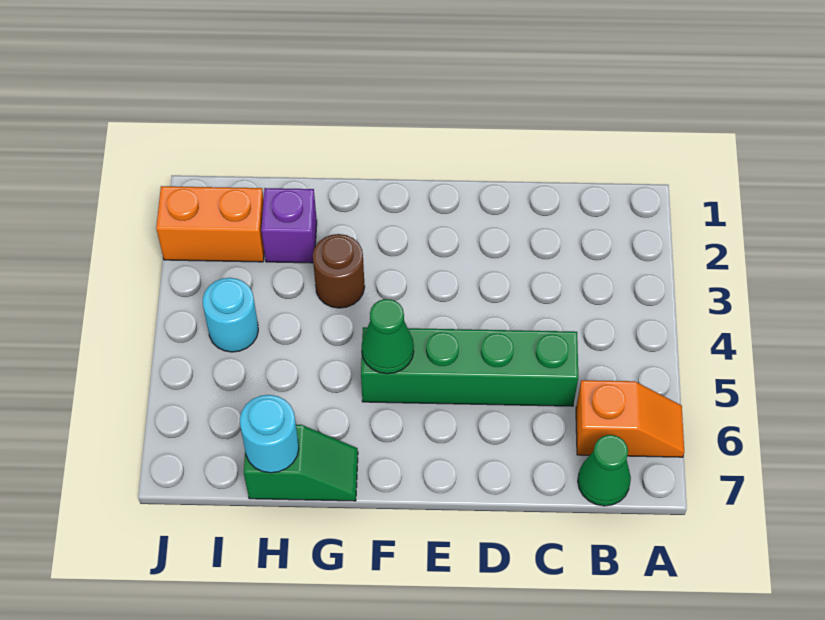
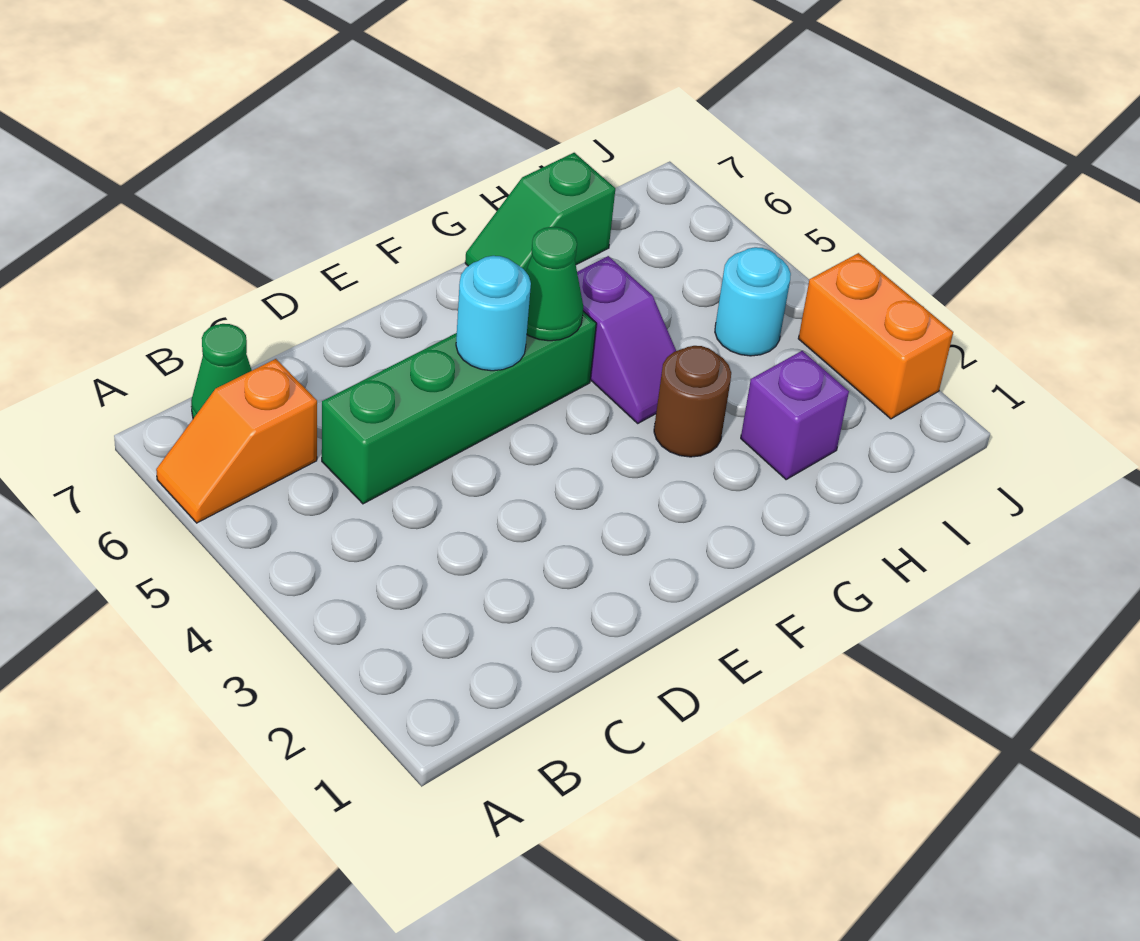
none -> purple 1x2 slope [577,256,676,423]
cyan 1x1 round brick [240,395,299,473] -> cyan 1x1 round brick moved to [456,256,531,371]
orange 1x2 brick [156,186,264,262] -> orange 1x2 brick turned to [798,253,953,419]

